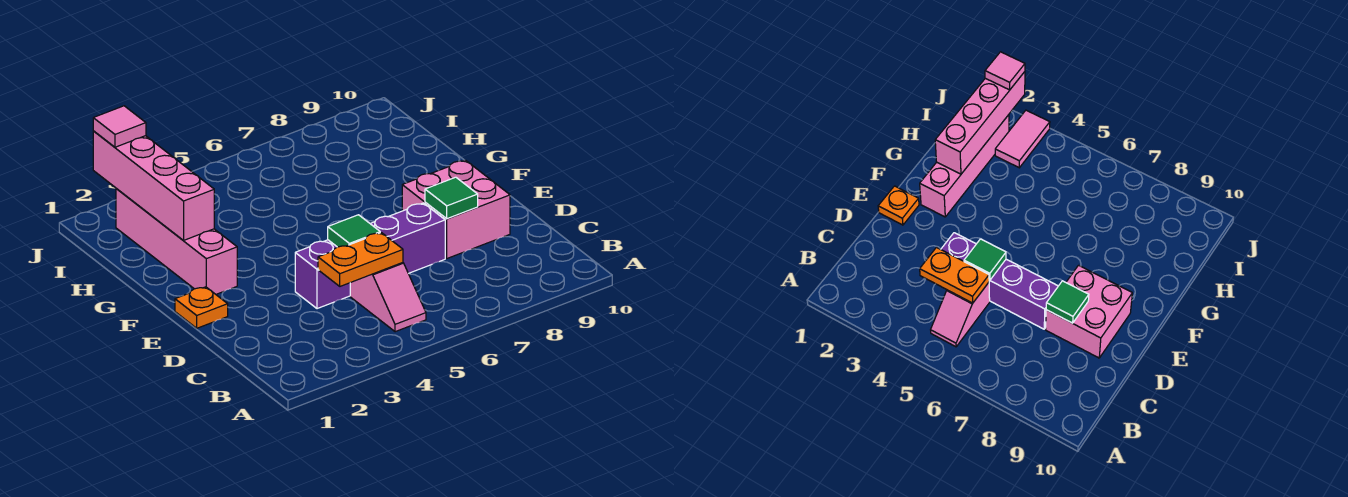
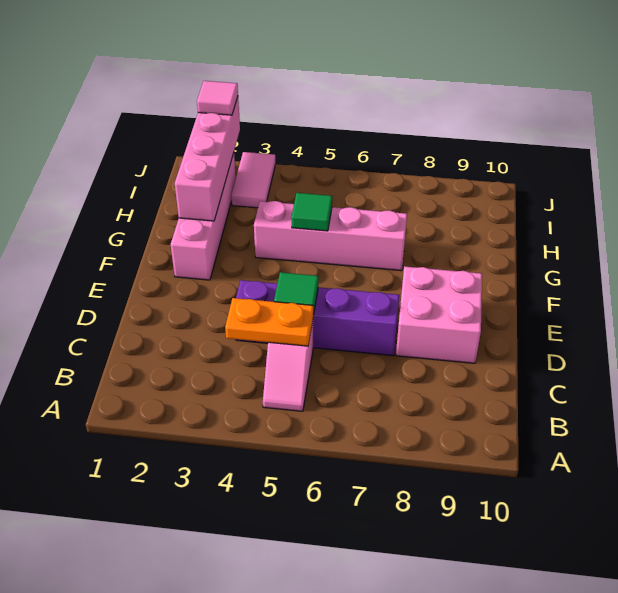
green 1x1 tile [425,177,478,219] -> green 1x1 tile moved to [291,193,332,231]
orange 1x1 plate [175,287,228,328] -> none
none -> pink 1x4 brick [254,201,407,271]

